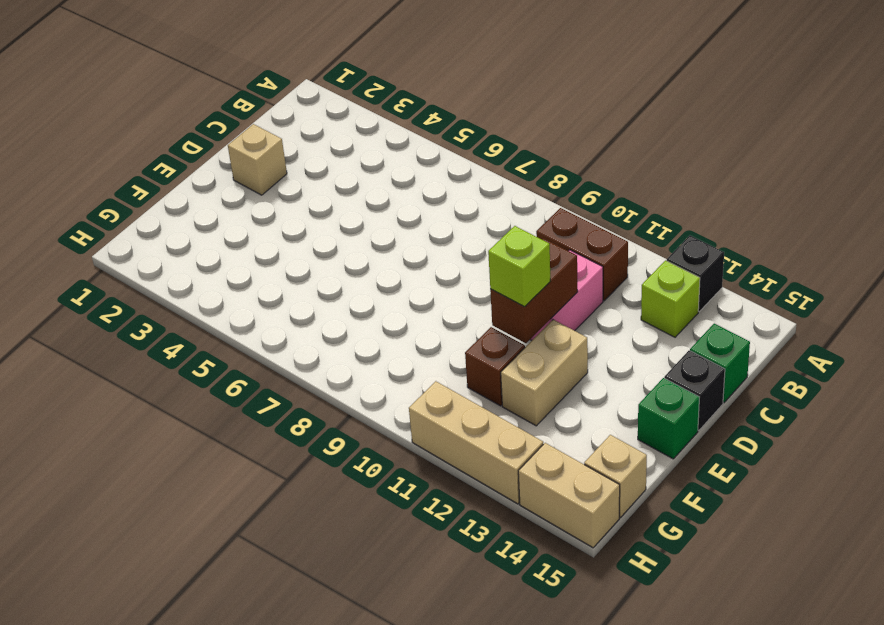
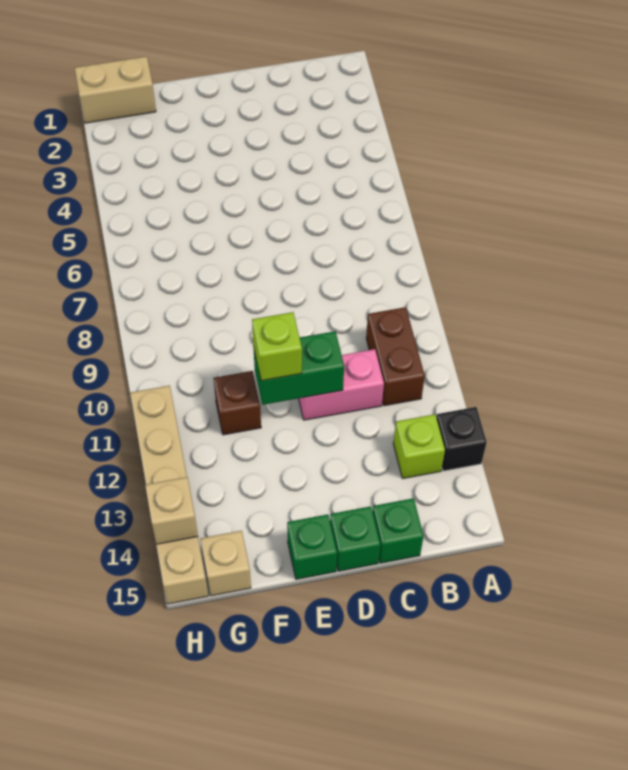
tan 1x1 brick [228,124,287,195] -> tan 1x1 brick moved to [145,477,198,544]
brown 1x2 brick [490,238,578,343] -> green 1x2 brick [253,331,344,405]
black 1x1 brick [664,351,725,430] -> green 1x1 brick [330,506,380,571]
tan 1x2 brick [501,320,588,426] -> tan 1x2 brick moved to [75,56,156,123]

